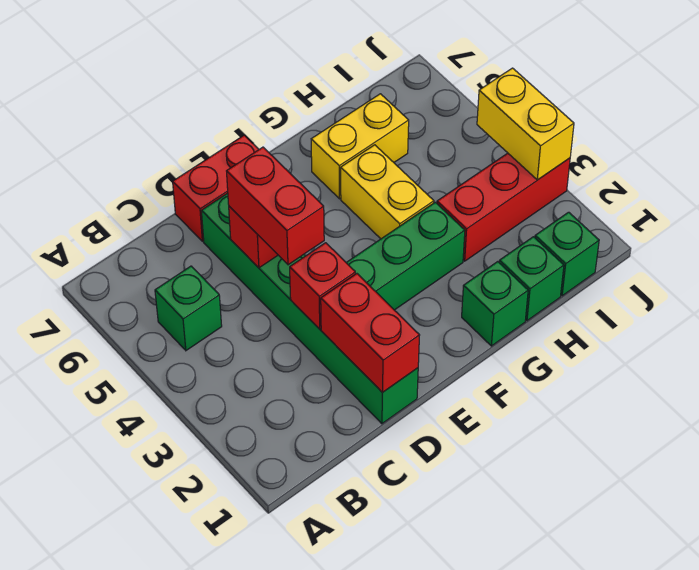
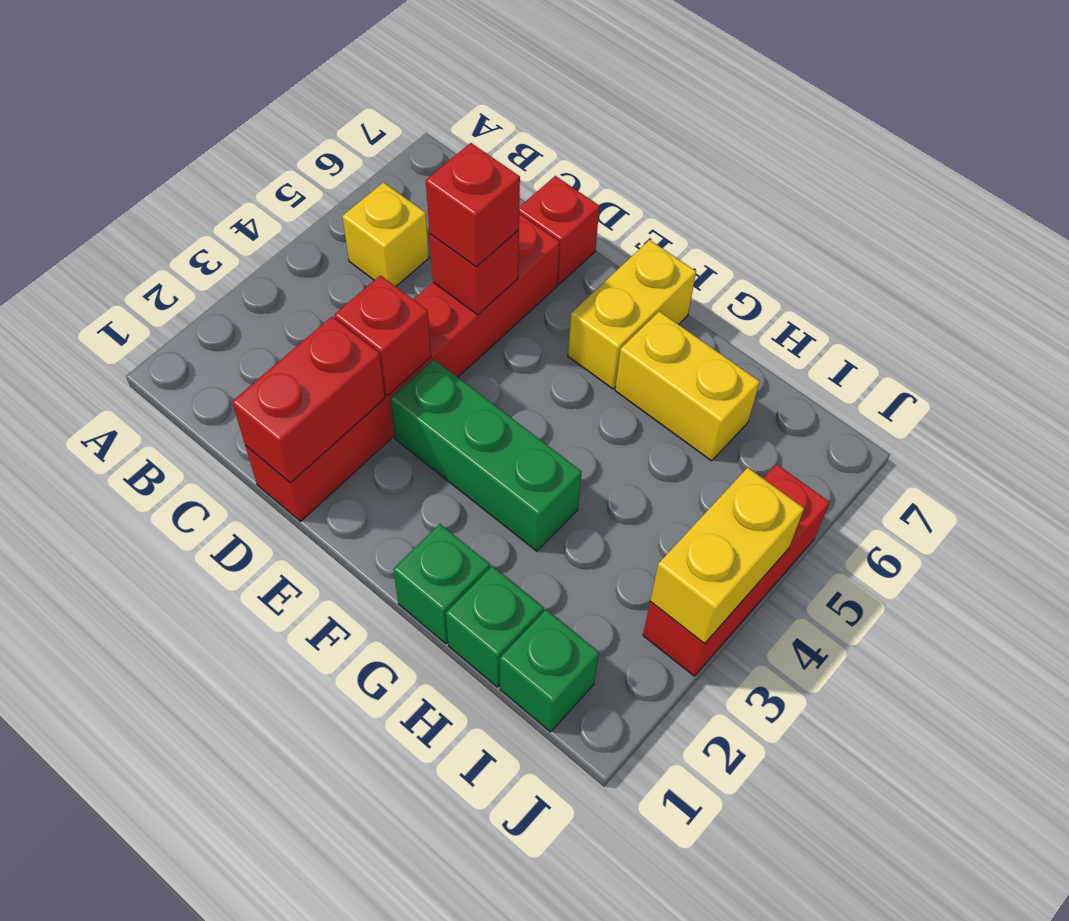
green 1x1 brick [155,266,222,350] -> yellow 1x1 brick [342,182,429,286]
green 1x6 brick [201,193,418,424] -> red 1x6 brick [246,214,560,521]
red 1x2 brick [227,147,324,265] -> red 1x1 brick [426,143,520,267]
red 1x2 brick [173,135,259,241] -> red 1x1 brick [519,176,599,284]
yellow 1x2 brick [341,145,434,239] -> yellow 1x2 brick moved to [568,240,696,389]
red 1x3 brick [437,153,570,261] -> red 1x3 brick turned to [643,464,829,676]

